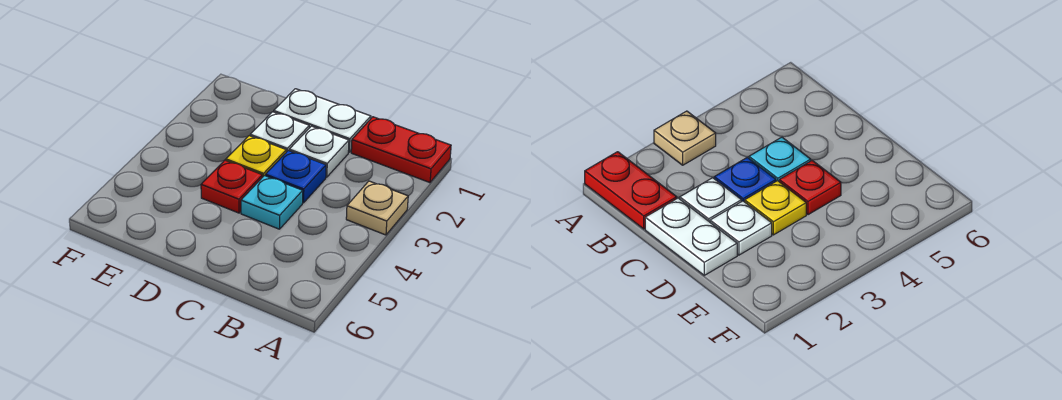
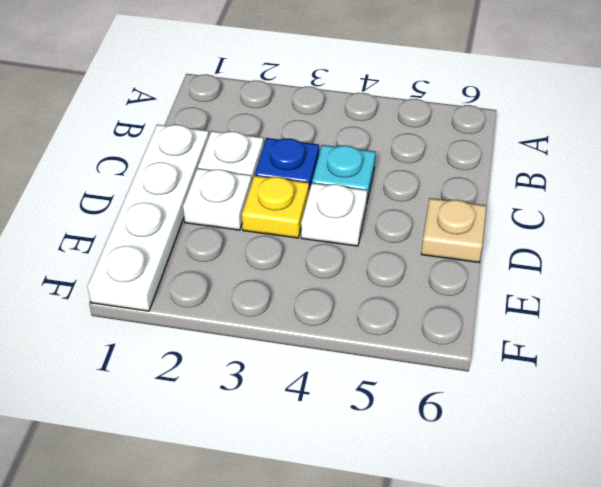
red 1x2 plate [351,117,451,183] -> none
tan 1x1 plate [346,181,408,235] -> tan 1x1 plate moved to [421,198,486,262]
white 1x2 plate [274,89,371,152] -> white 1x4 plate [87,125,209,311]
red 1x1 plate [201,160,262,213] -> white 1x1 plate [301,183,367,246]

